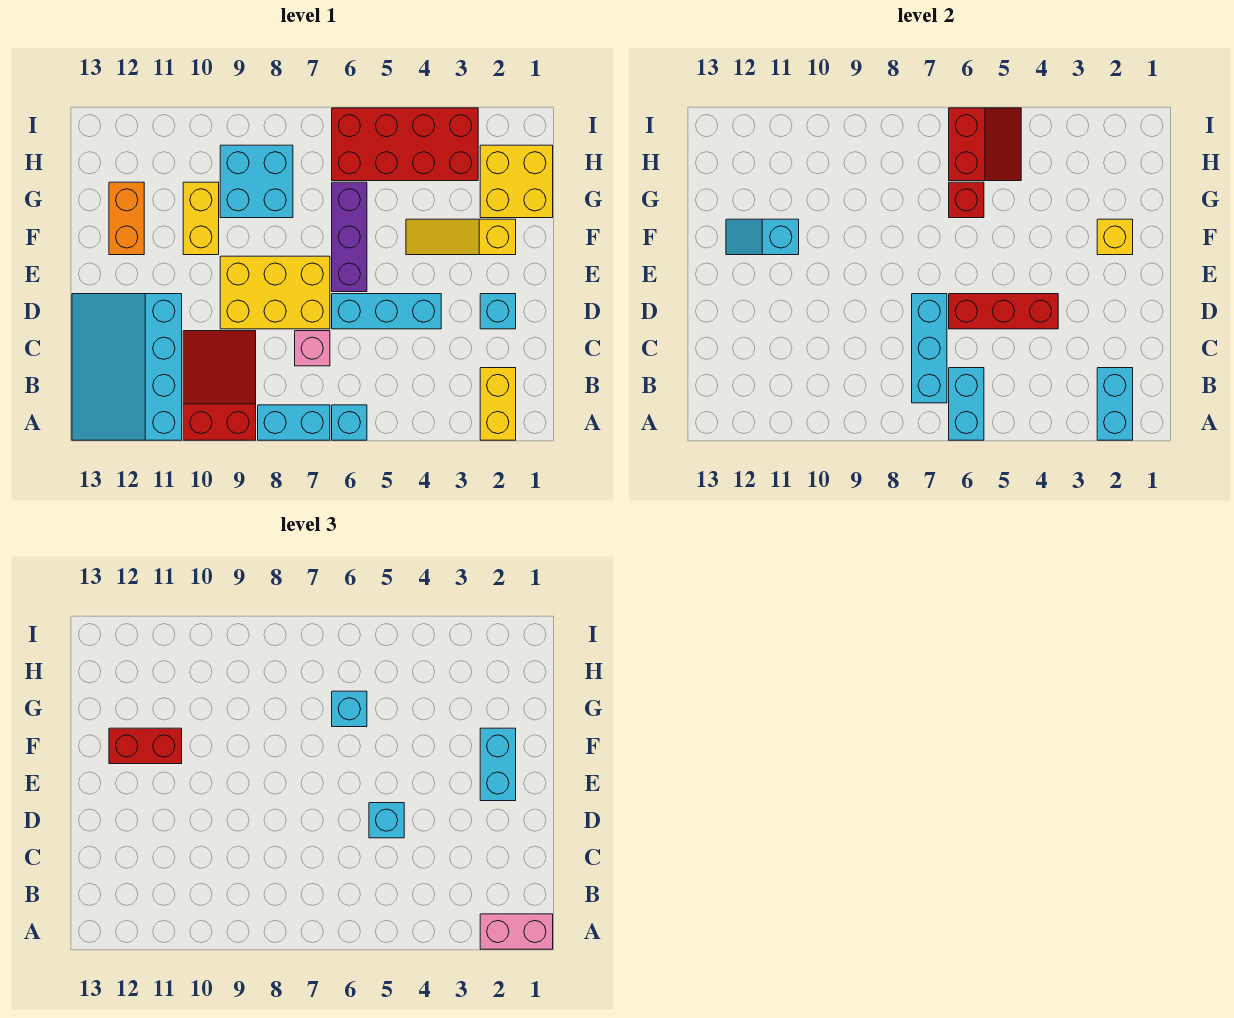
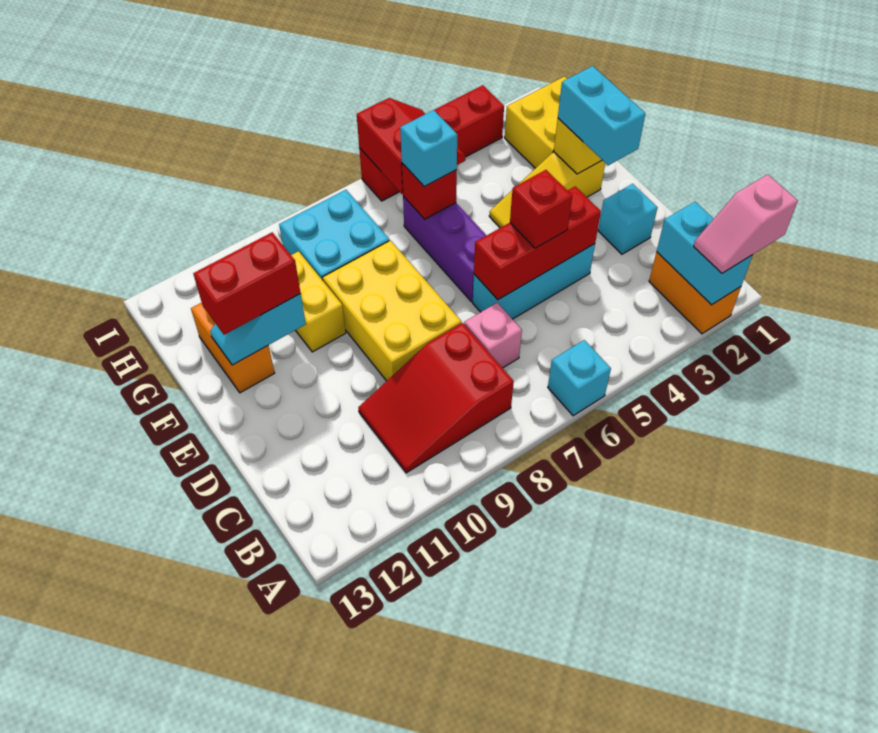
pink 1x2 brick [480,914,553,949] -> pink 1x2 slope [694,175,798,273]
yellow 1x2 brick [480,368,516,440] -> orange 1x2 brick [649,252,741,334]
cyan 1x2 brick [949,368,984,440] -> none
cyan 1x2 brick [258,405,330,440] -> none
red 2x3 slope [183,331,256,440] -> red 2x3 slope turned to [358,323,514,473]
cyan 3x4 slope [72,294,182,440] -> none
cyan 1x3 brick [912,294,947,403] -> none
cyan 1x1 brick [369,803,404,838] -> red 1x1 brick [510,170,572,248]
yellow 2x3 brick [220,256,330,329] -> yellow 2x3 brick turned to [323,240,461,381]
red 2x4 brick [332,108,478,181] -> red 1x4 brick [359,85,504,201]

